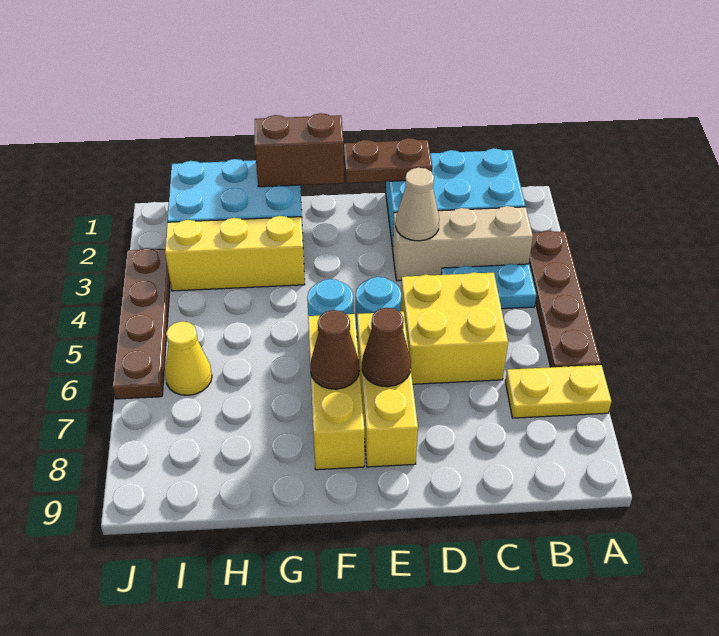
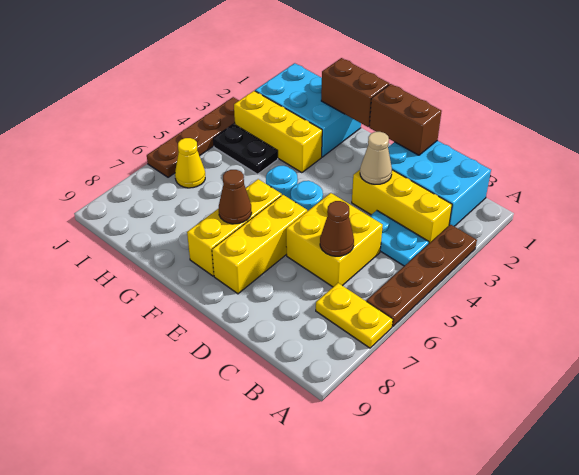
tan 1x3 brick [393,206,533,281] -> yellow 1x3 brick [352,170,452,243]
brown 1x2 plate [344,138,432,183] -> brown 1x2 brick [369,84,442,155]
brown 1x1 cone [362,308,411,387] -> brown 1x1 cone moved to [320,201,354,256]
none -> black 1x2 plate [213,124,278,174]

